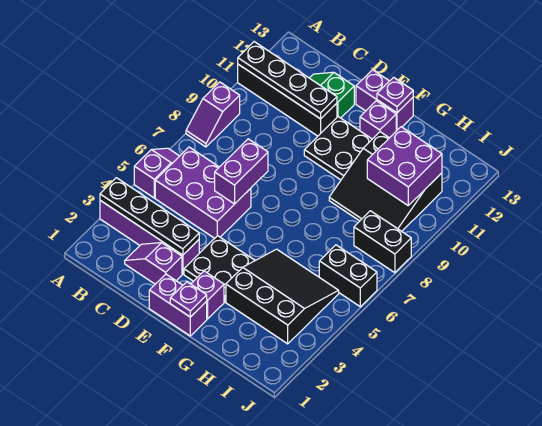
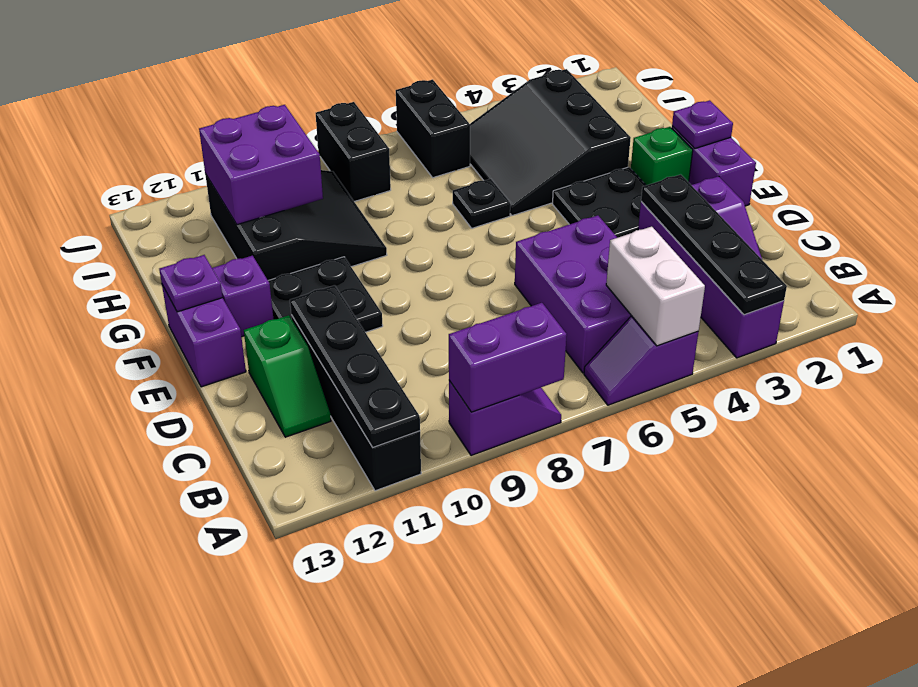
none -> white 1x2 brick [606,227,705,346]
purple 1x2 brick [215,139,268,204] -> purple 1x2 brick moved to [449,303,567,412]
purple 1x1 brick [191,271,224,319] -> green 1x1 brick [631,127,693,185]
none -> black 1x1 plate [453,179,510,228]

